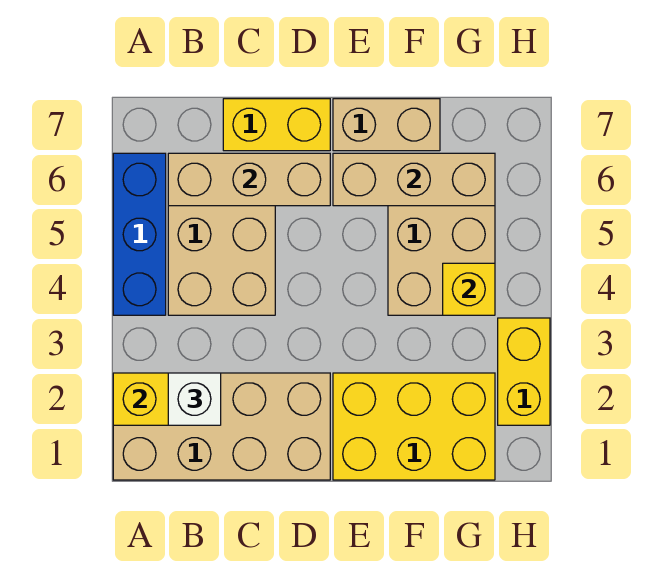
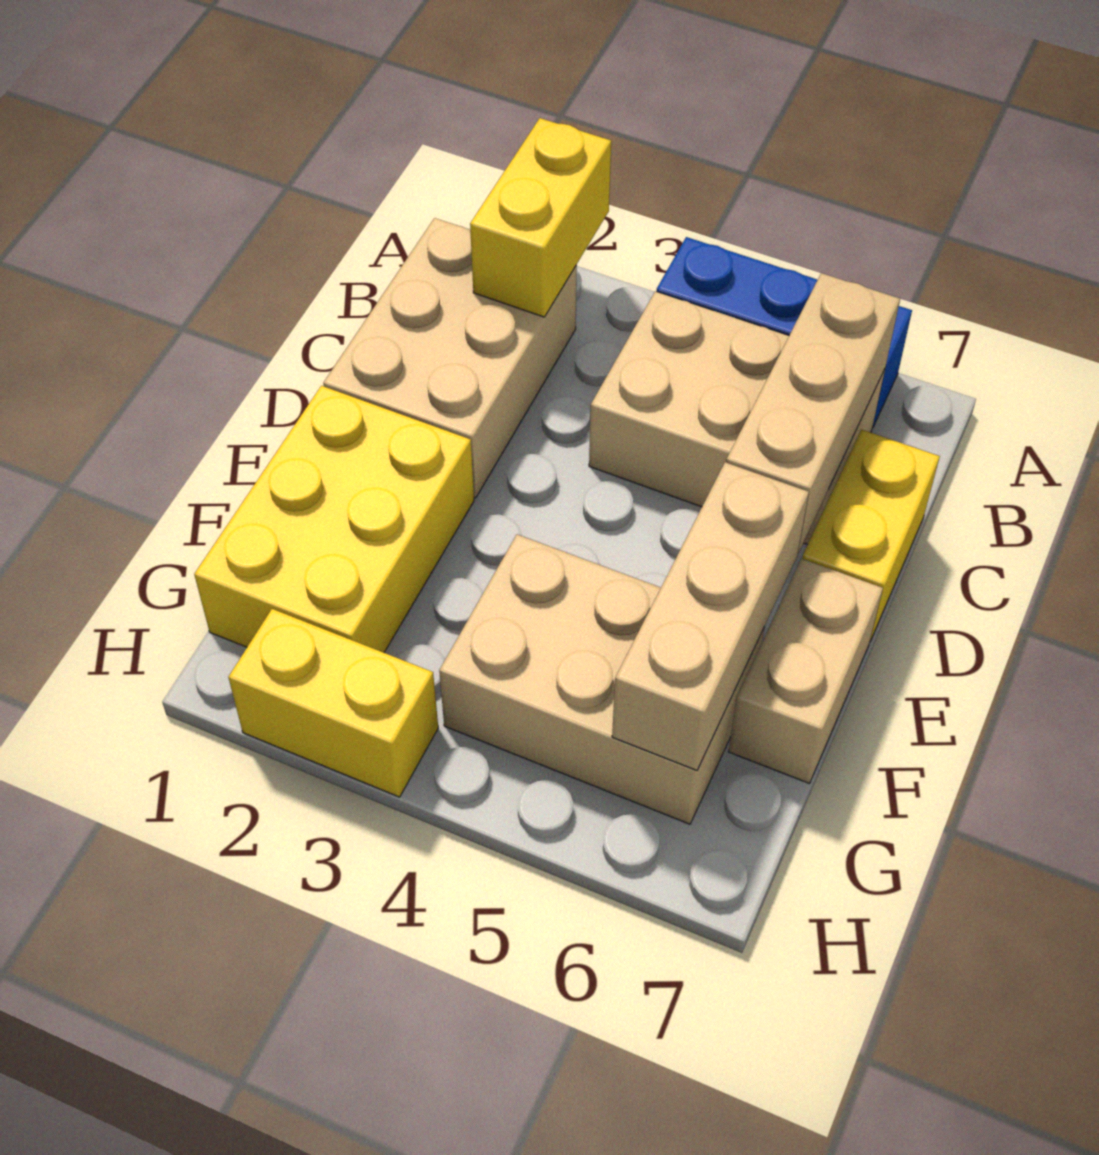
tan 2x4 brick [113,373,330,480] -> tan 2x3 brick [323,218,577,498]
white 1x1 brick [168,373,221,425] -> none
yellow 1x1 brick [443,263,495,315] -> none

